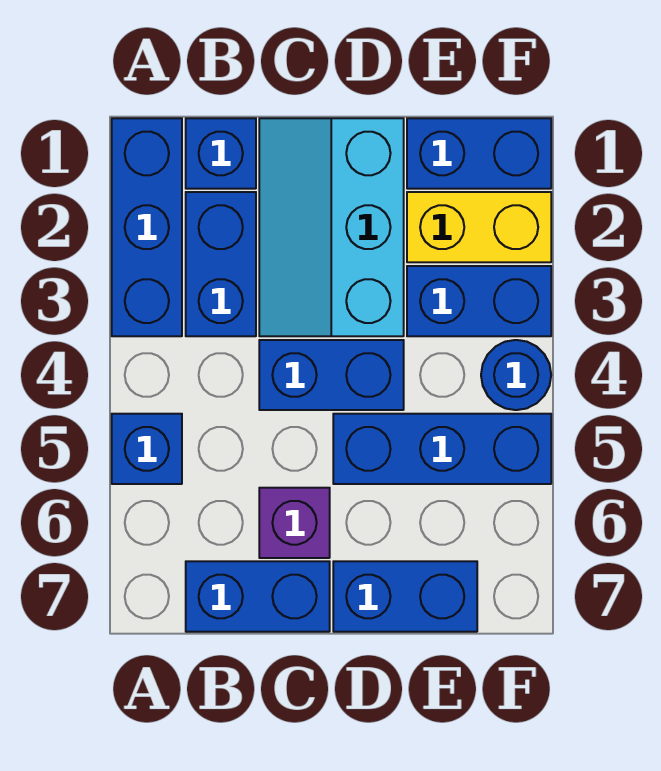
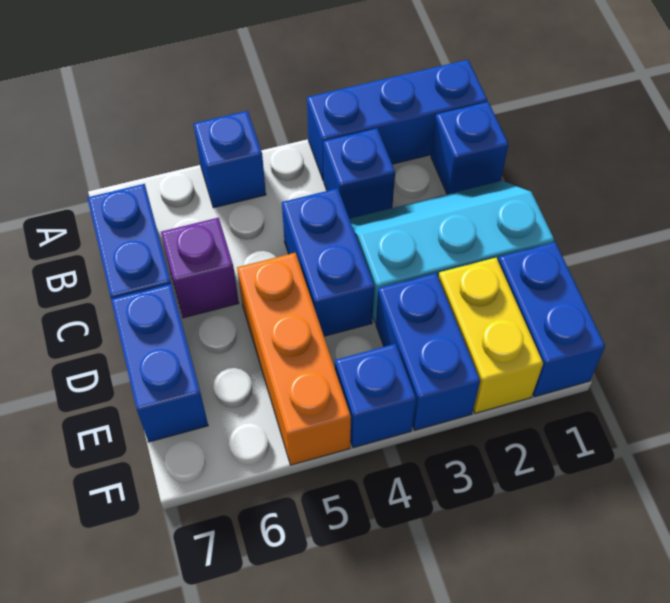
blue 1x2 brick [186,192,256,336] -> blue 1x1 brick [323,128,395,219]
blue 1x3 brick [333,414,551,484] -> orange 1x3 brick [237,253,351,465]
blue 1x1 round brick [481,340,551,410] -> blue 1x1 brick [335,344,416,448]

